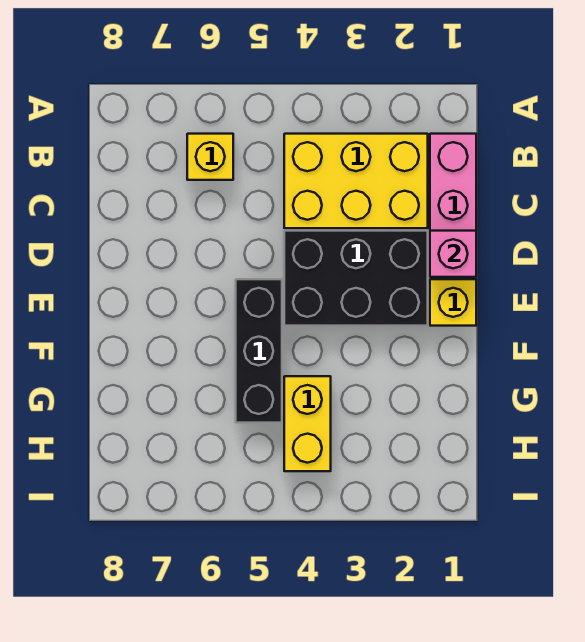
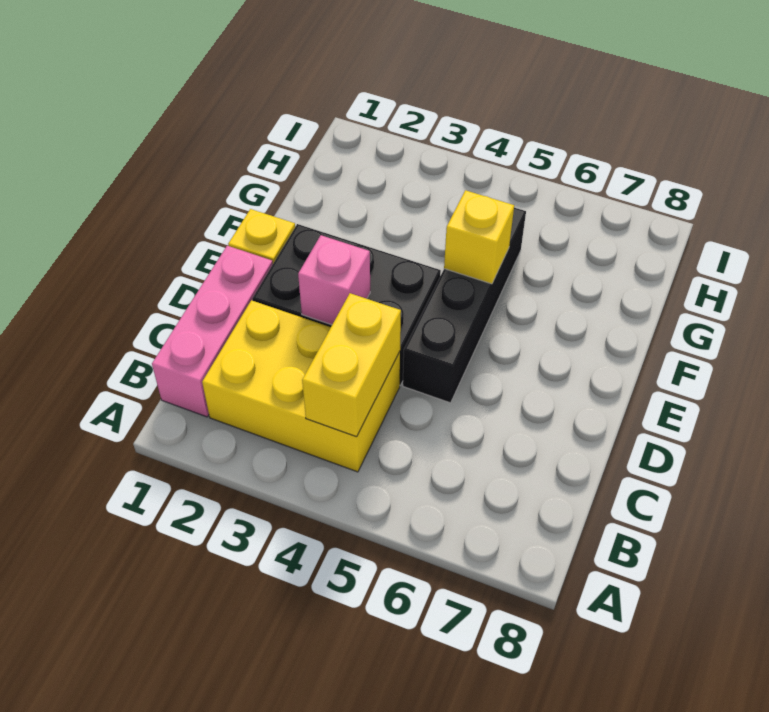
yellow 1x1 brick [187,134,233,180] -> yellow 1x1 brick moved to [444,190,514,284]
pink 1x1 brick [430,231,476,277] -> pink 1x1 brick moved to [298,235,370,325]
black 1x3 brick [236,279,282,423] -> black 1x4 brick [403,208,526,403]
yellow 1x2 brick [284,376,331,471] -> yellow 1x2 brick moved to [302,293,401,437]

